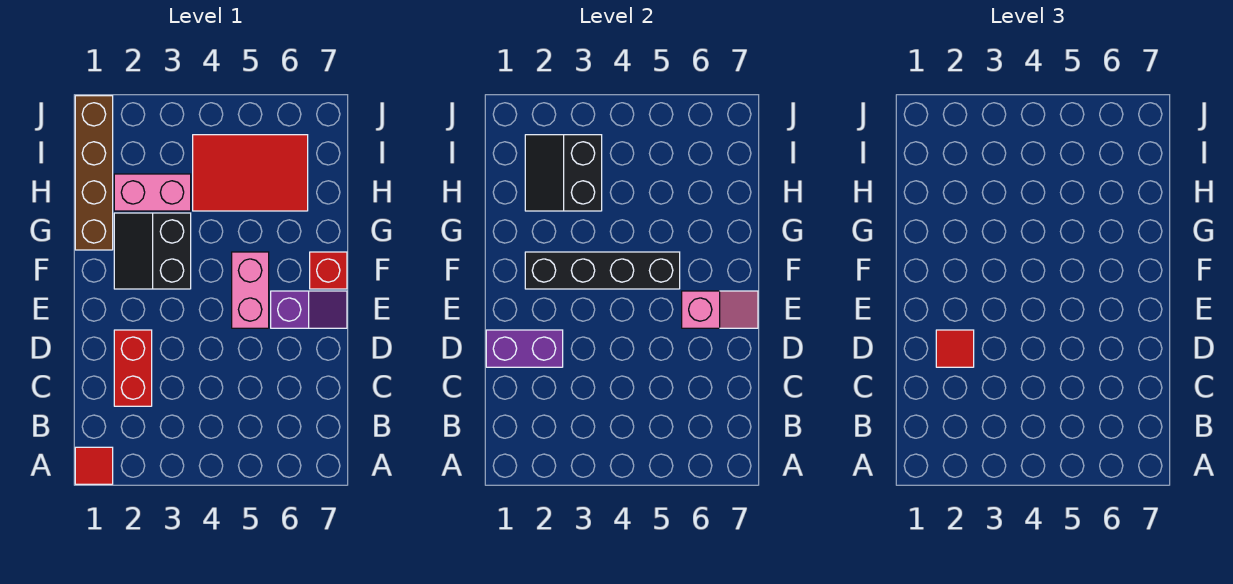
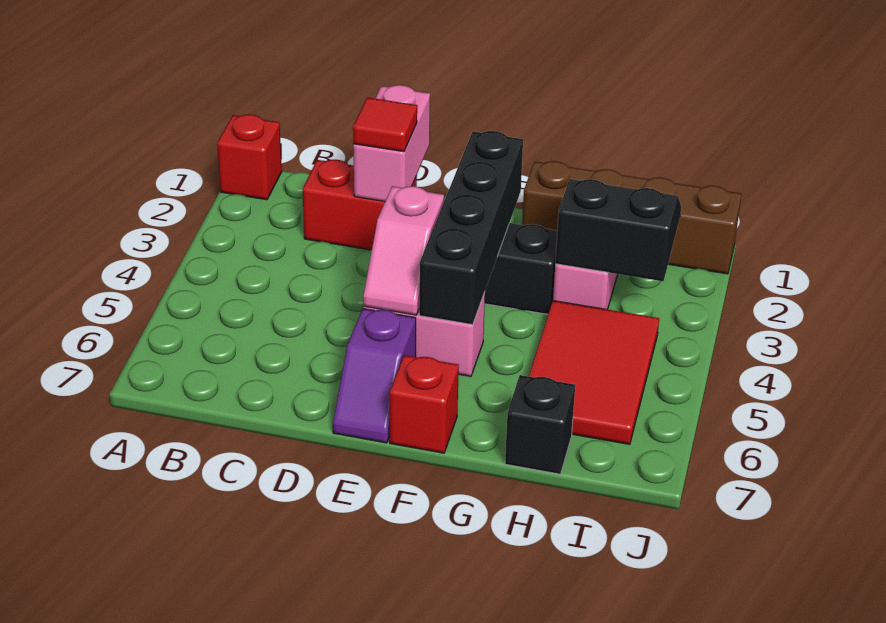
red 1x1 tile [75,447,113,484] -> red 1x1 brick [217,114,282,200]
purple 1x2 brick [486,330,563,367] -> pink 1x2 brick [353,85,430,201]
pink 1x2 slope [682,291,758,328] -> pink 1x2 slope moved to [363,186,444,315]
none -> black 1x1 brick [505,375,575,474]

